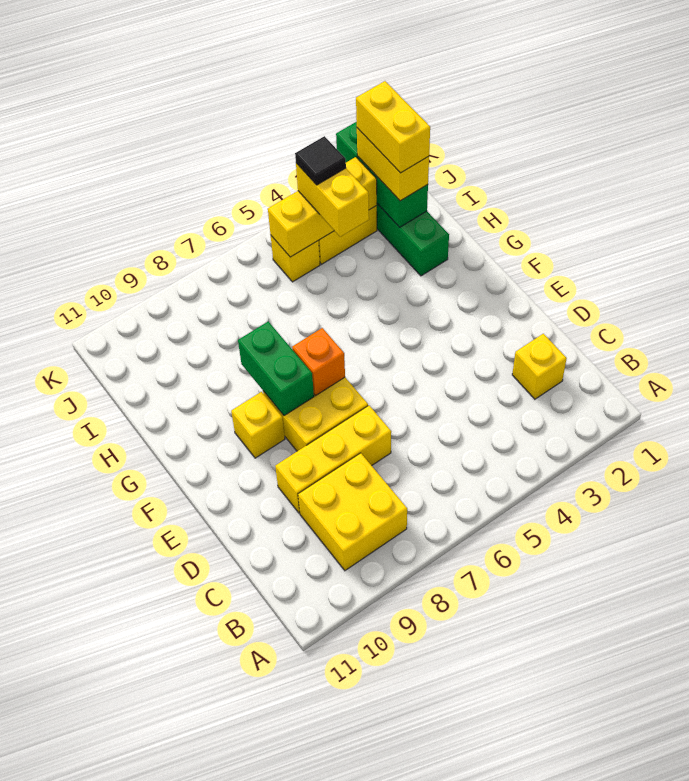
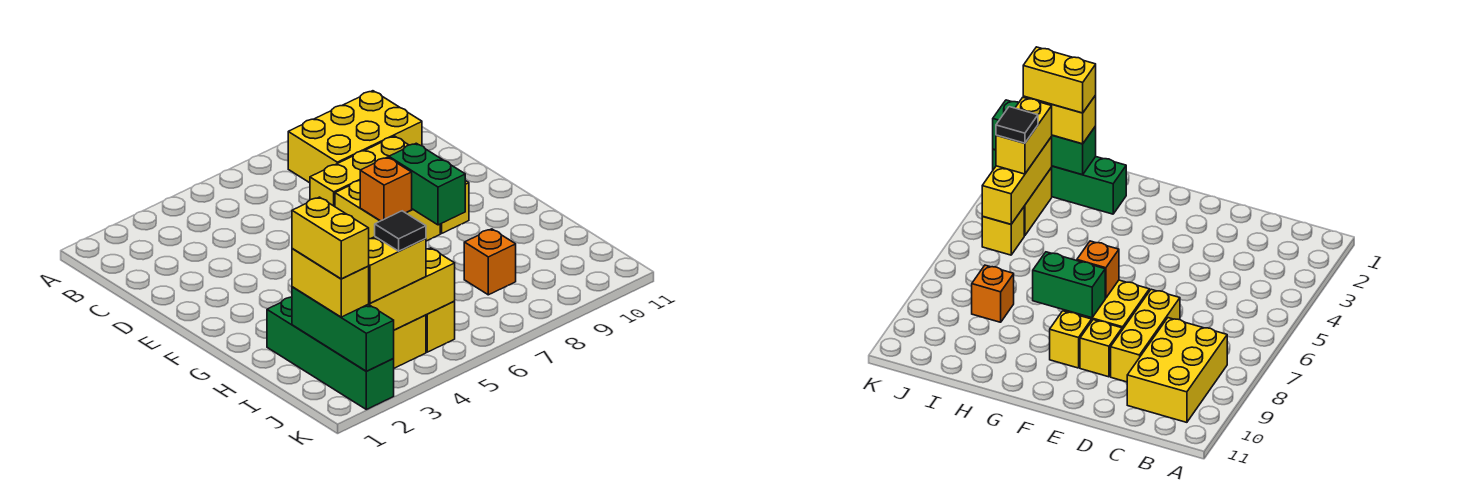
yellow 2x2 brick [298,453,407,570] -> yellow 2x3 brick [288,91,422,183]
yellow 1x1 brick [512,334,567,399] -> yellow 1x1 brick moved to [1080,320,1122,377]
yellow 1x2 brick [296,163,369,237] -> yellow 1x2 brick turned to [369,237,426,303]
none -> orange 1x1 brick [464,229,516,295]

